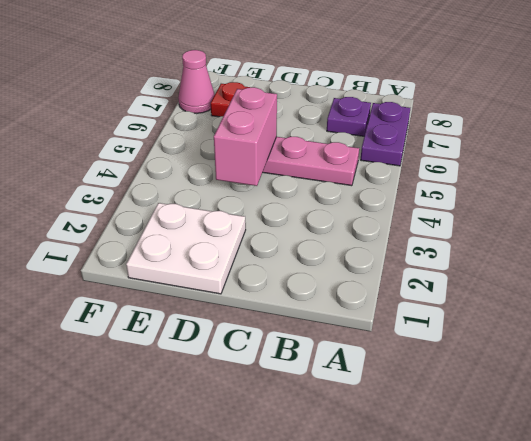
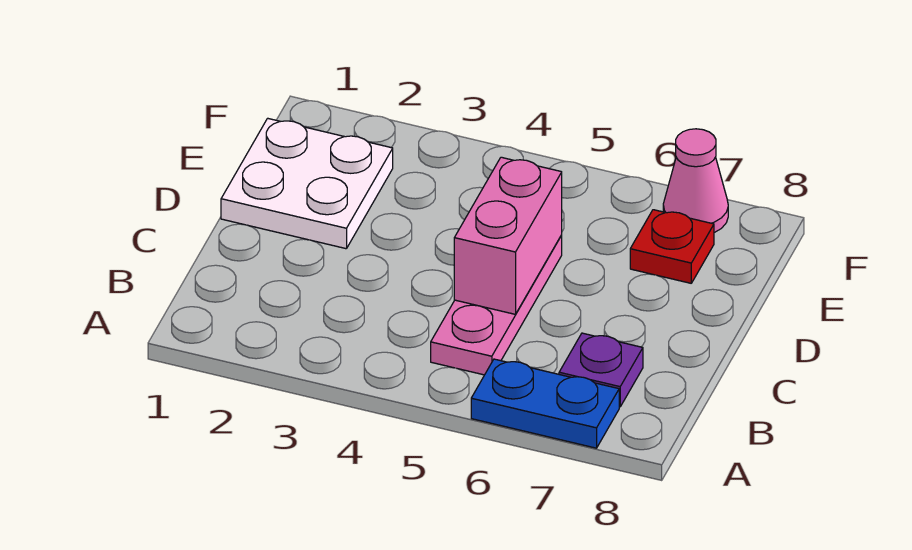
purple 1x2 plate [361,102,410,166] -> blue 1x2 plate [471,359,619,448]
pink 1x2 brick [214,87,277,186] -> pink 1x2 brick turned to [454,157,562,314]

